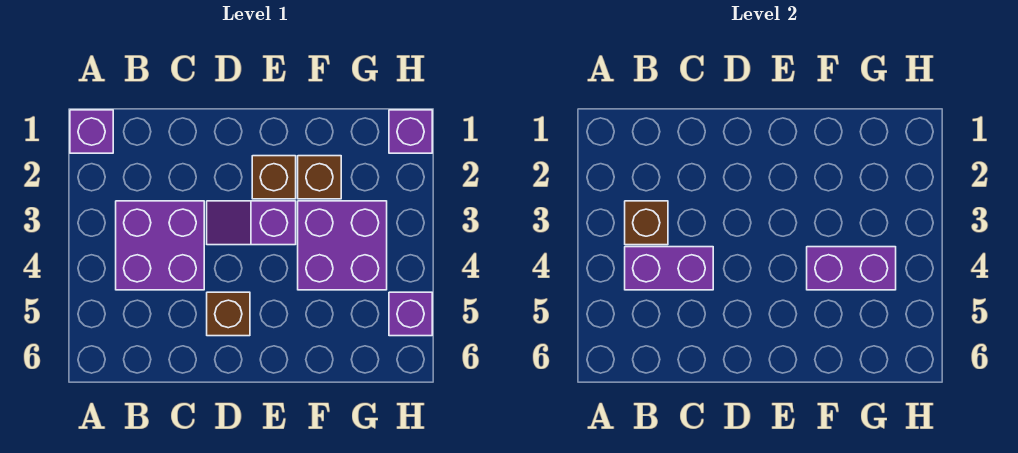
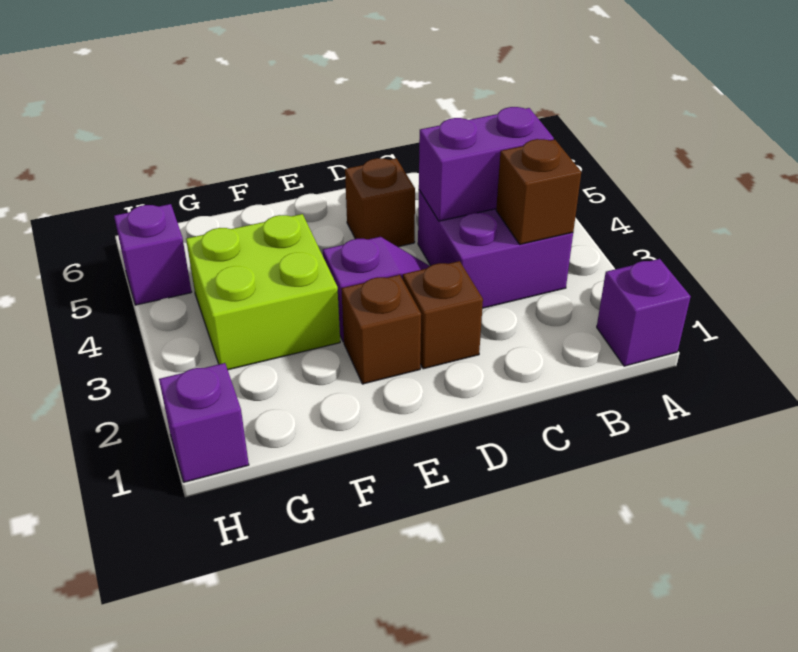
brown 1x1 brick [298,156,341,199] -> brown 1x1 brick moved to [403,261,483,369]
purple 2x2 brick [298,201,387,290] -> lime 2x2 brick [186,214,340,370]
purple 1x2 brick [807,247,896,290] -> none

